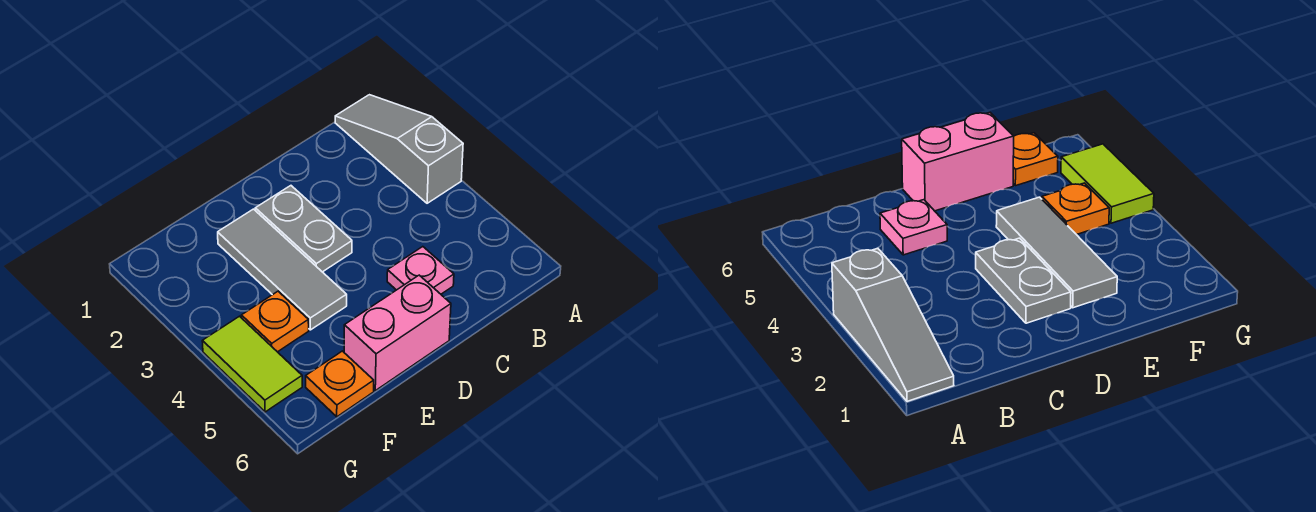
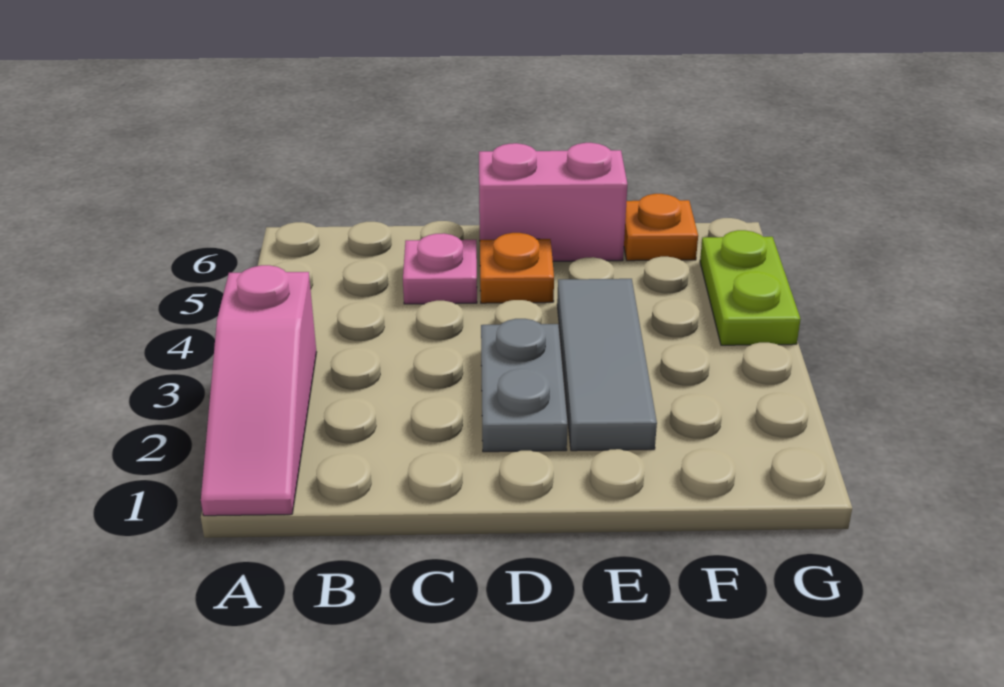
grey 1x3 slope [335,95,463,203] -> pink 1x3 slope [201,265,317,516]
orange 1x1 plate [241,291,309,352] -> orange 1x1 plate moved to [480,233,554,303]
lime 1x2 tile [202,316,302,412] -> lime 1x2 plate [700,230,801,345]

